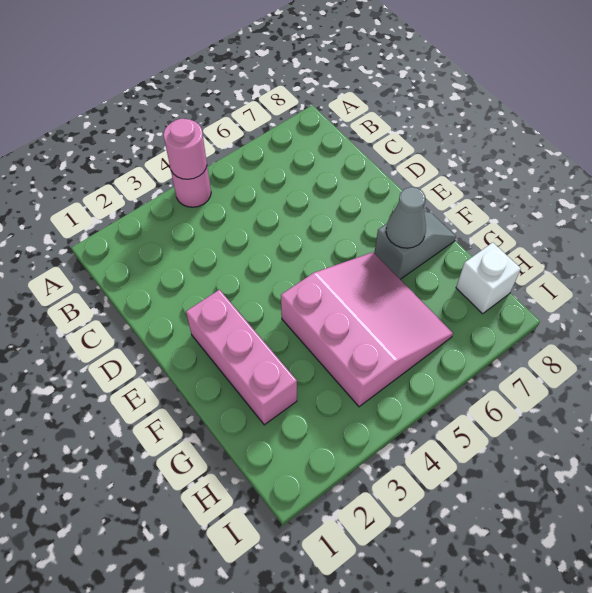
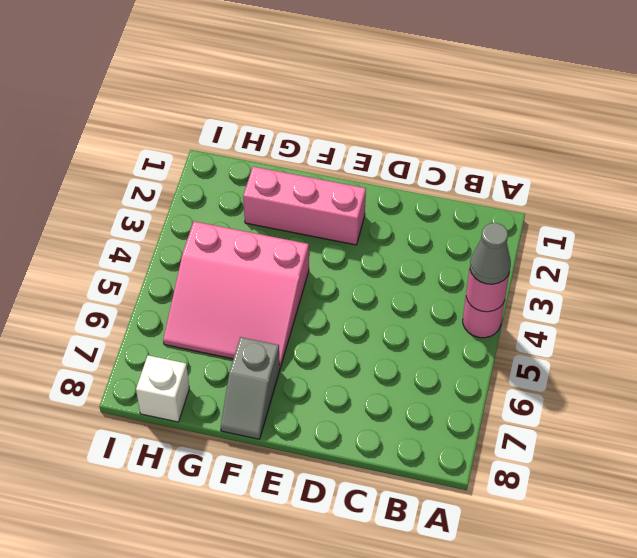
grey 1x1 cone [386,187,426,248] -> grey 1x1 cone moved to [470,223,511,284]

